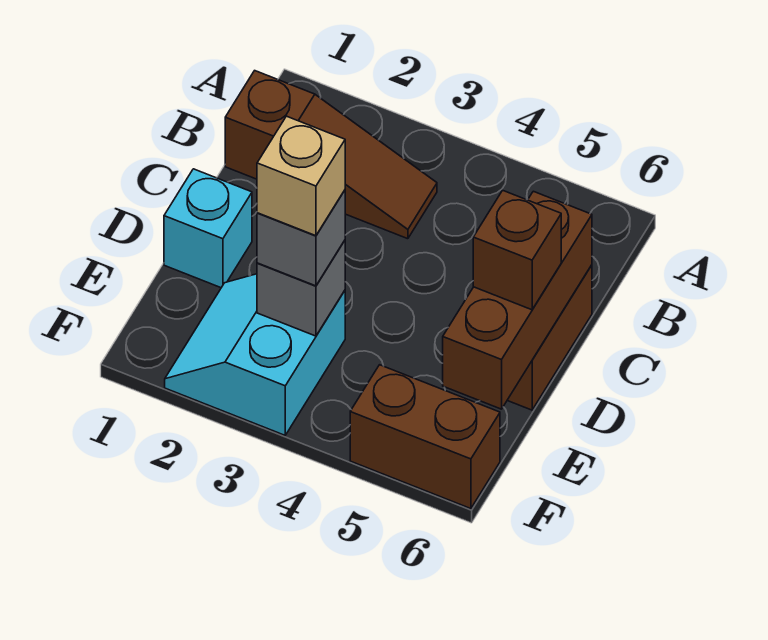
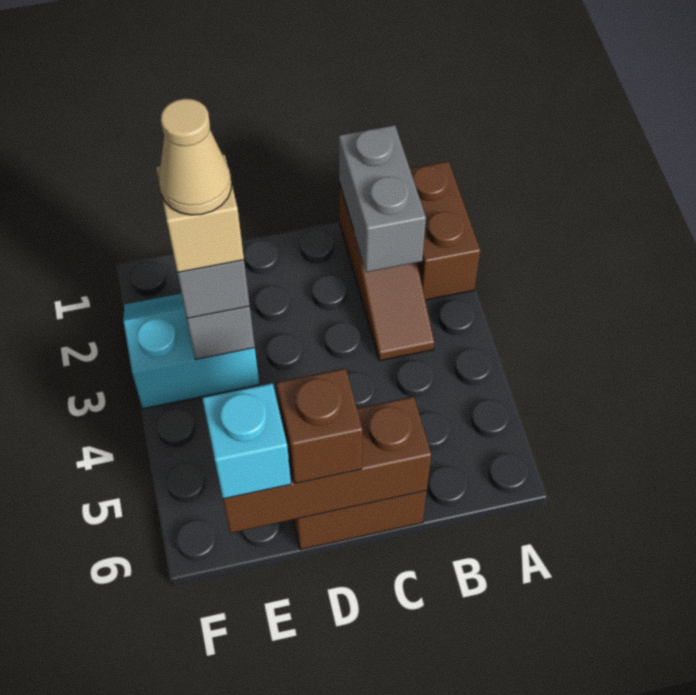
none -> grey 1x2 brick [339,125,426,272]
cyan 1x1 brick [164,169,252,288] -> cyan 1x1 brick moved to [202,383,291,499]
none -> tan 1x1 cone [159,99,231,215]
brown 1x2 brick [350,365,500,509] -> brown 1x2 brick moved to [410,161,480,300]

